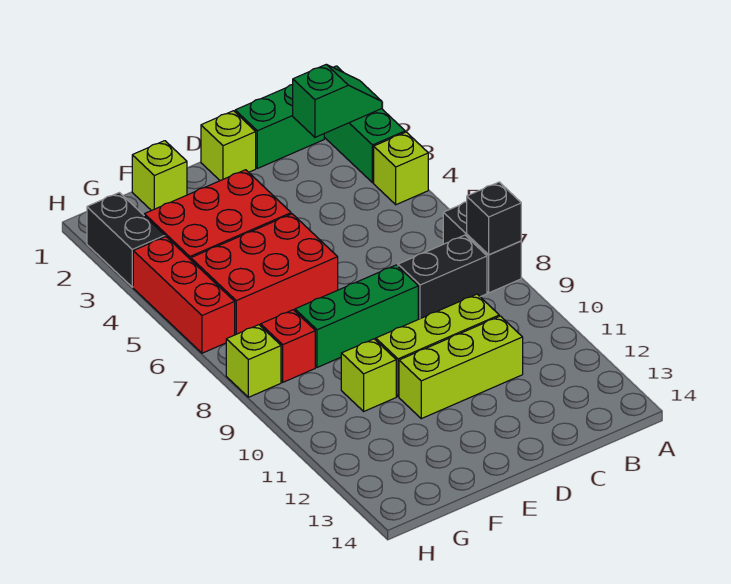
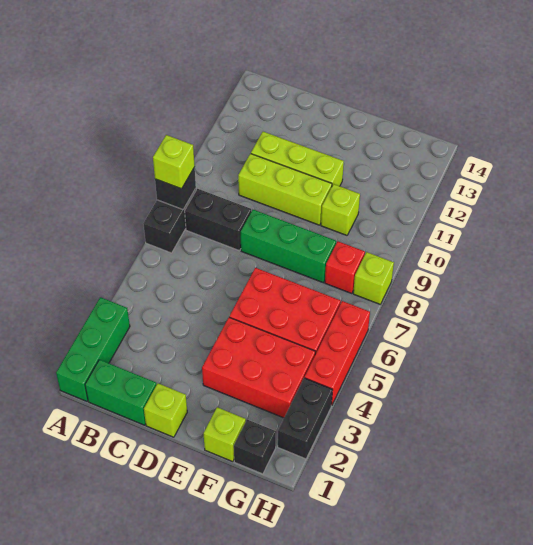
green 1x2 slope [293,65,382,137] -> none
lime 1x1 brick [374,132,428,205] -> lime 1x1 brick moved to [153,135,195,189]
none -> black 1x1 brick [234,420,276,474]

